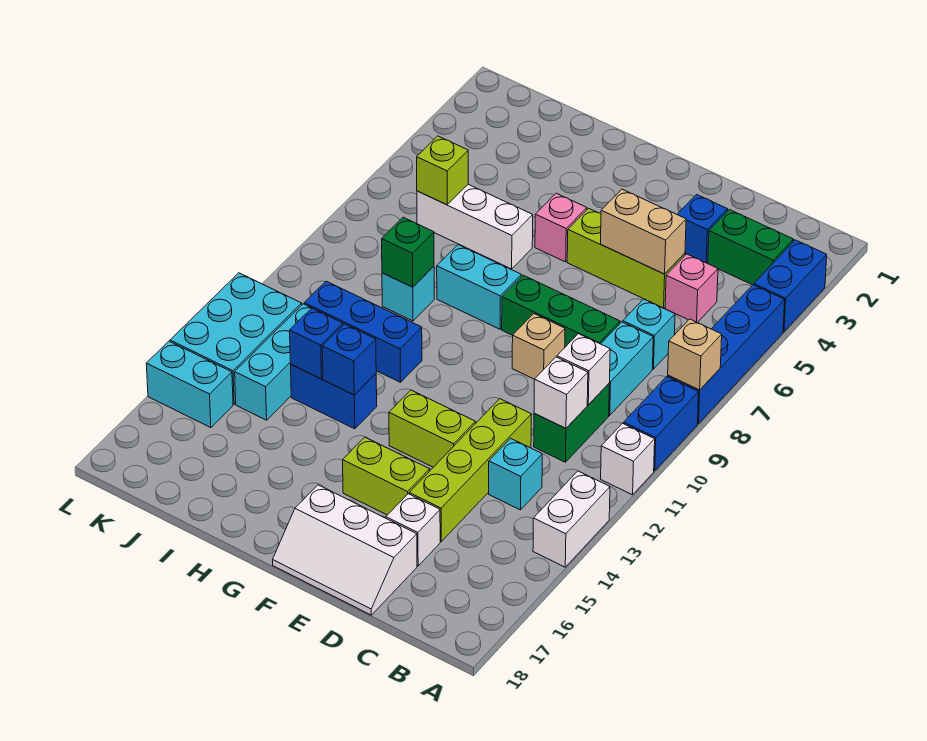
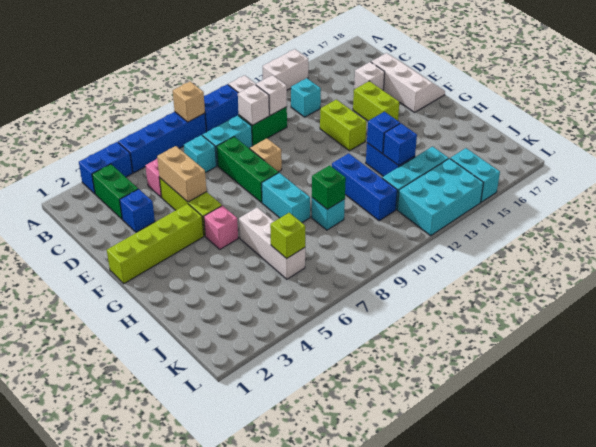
lime 1x4 brick [409,399,531,541] -> lime 1x4 brick moved to [107,204,204,284]

